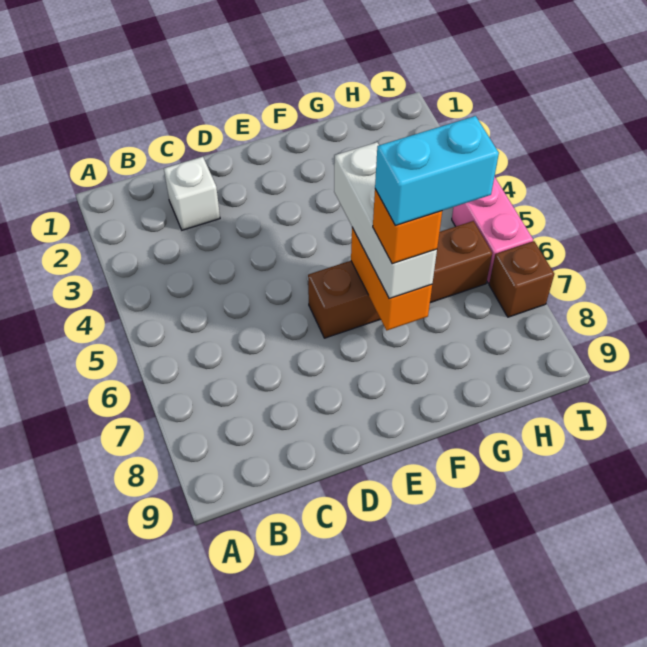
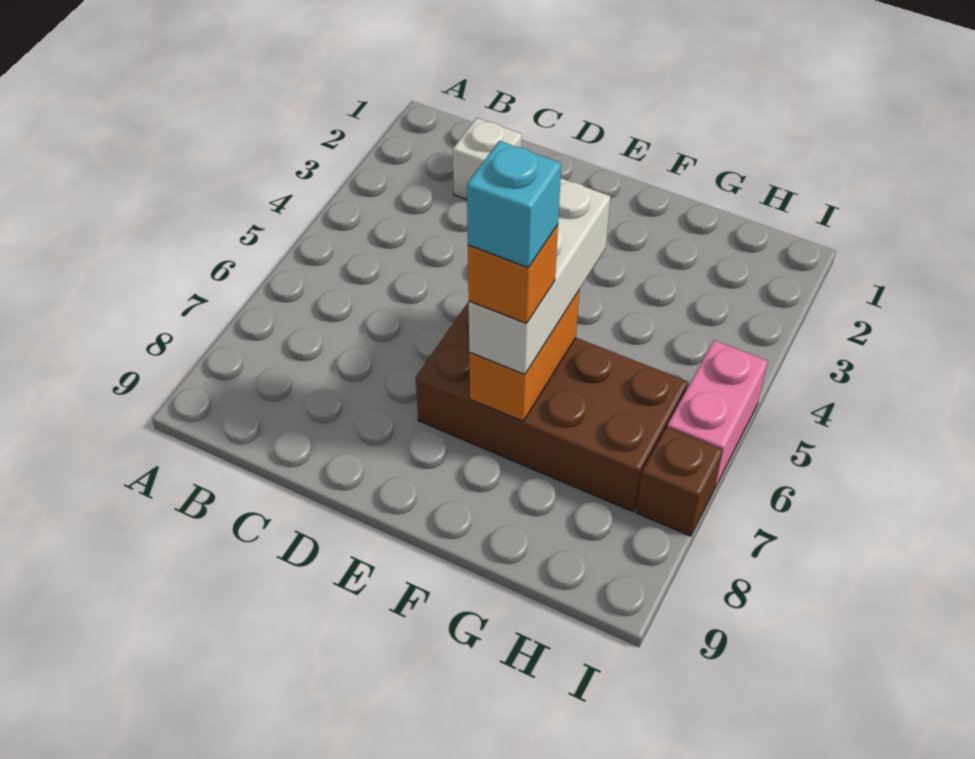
brown 1x4 brick [308,221,492,338] -> brown 2x4 brick [416,301,688,512]
cyan 1x2 brick [375,116,499,225] -> cyan 1x1 brick [467,141,561,268]

